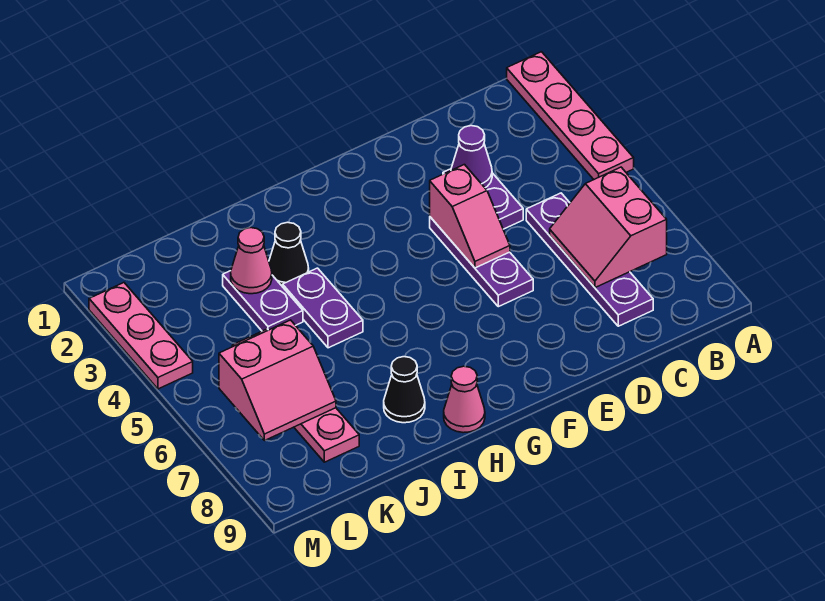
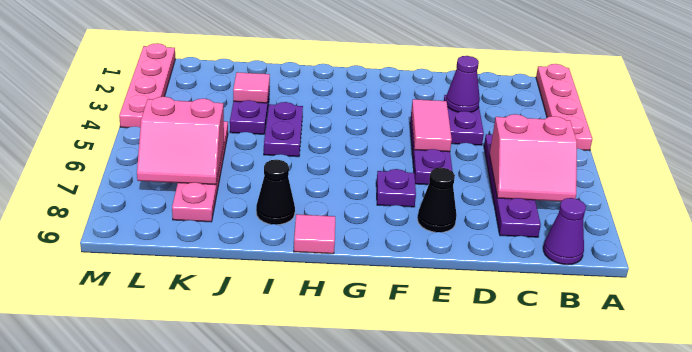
pink 2x2 slope [550,167,667,288] -> pink 2x2 slope turned to [490,114,577,201]
none -> purple 1x1 cone [543,198,586,265]
pink 1x2 slope [430,165,510,268] -> pink 1x2 tile [411,99,452,152]
none -> purple 1x1 plate [376,169,416,207]
pink 1x1 cone [444,366,485,433] -> pink 1x1 tile [294,214,335,254]
black 1x1 cone [269,222,309,287] -> black 1x1 cone moved to [417,168,457,232]
pink 1x1 cone [231,228,272,294] -> pink 1x1 tile [233,72,270,103]
pink 1x3 plate [89,283,193,389] -> pink 1x4 plate [119,43,175,128]

